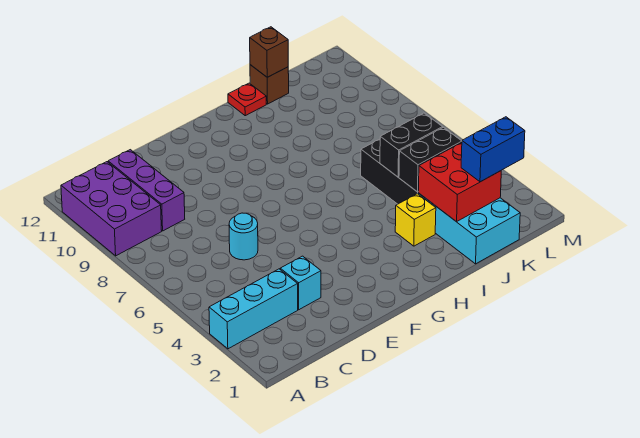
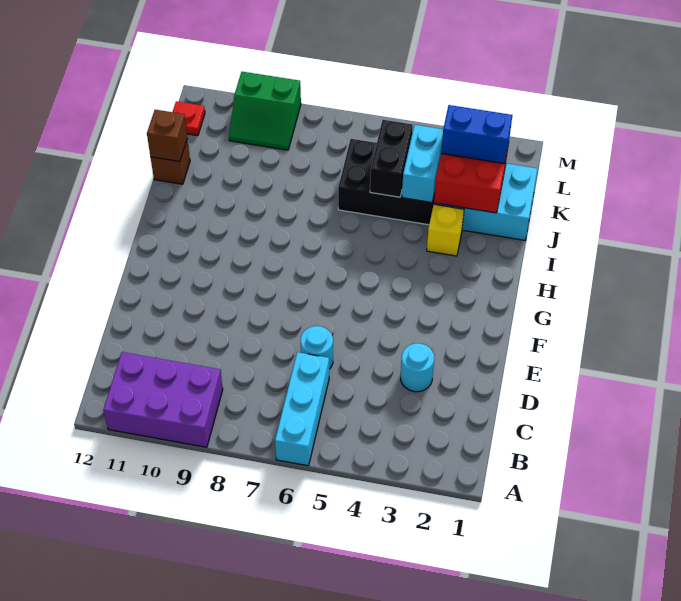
cyan 1x3 brick [209,269,298,349] -> cyan 1x3 brick moved to [275,352,329,466]
purple 1x3 brick [108,150,185,231] -> none
cyan 1x1 brick [280,256,321,310] -> cyan 1x1 round brick [401,343,434,392]
red 1x1 plate [228,83,266,116] -> red 1x1 plate moved to [173,101,205,136]
black 1x2 brick [399,127,462,192] -> cyan 1x2 brick [402,125,443,202]
blue 1x2 brick [461,117,525,182] -> blue 1x2 brick turned to [441,105,512,164]
none -> green 2x2 slope [229,72,301,150]

